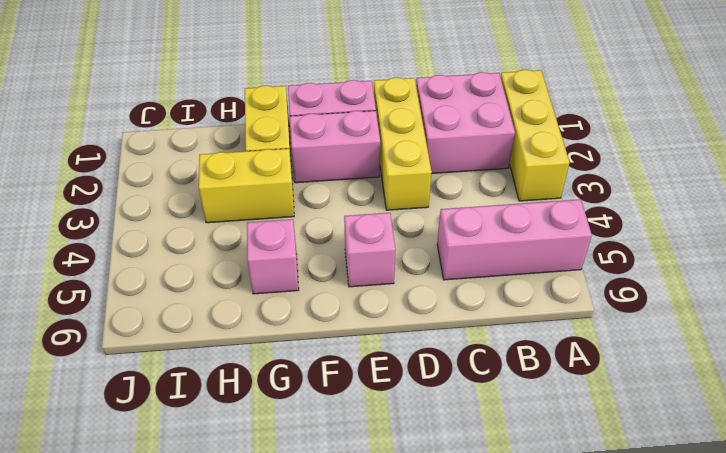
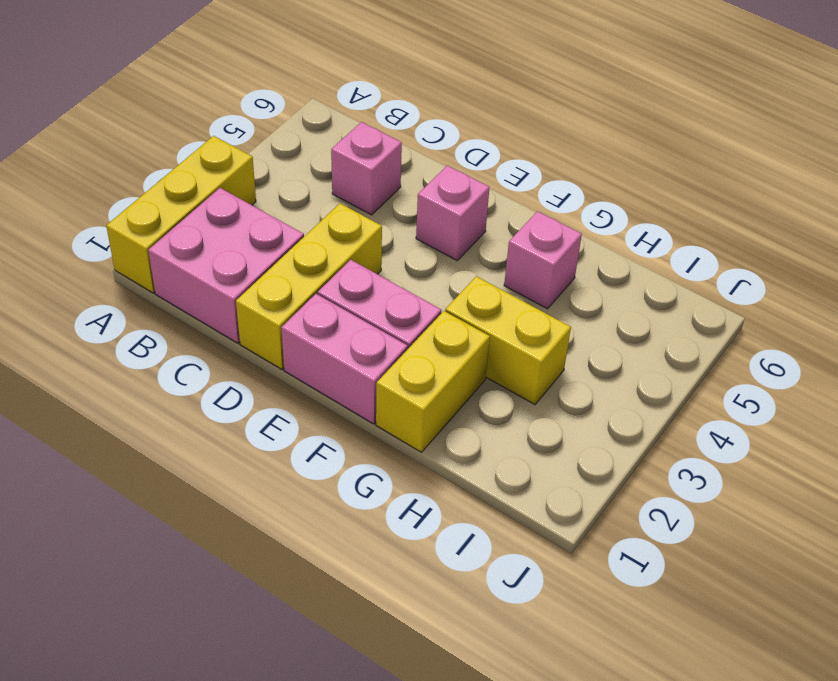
pink 1x3 brick [437,199,592,280] -> pink 1x1 brick [331,122,402,215]

